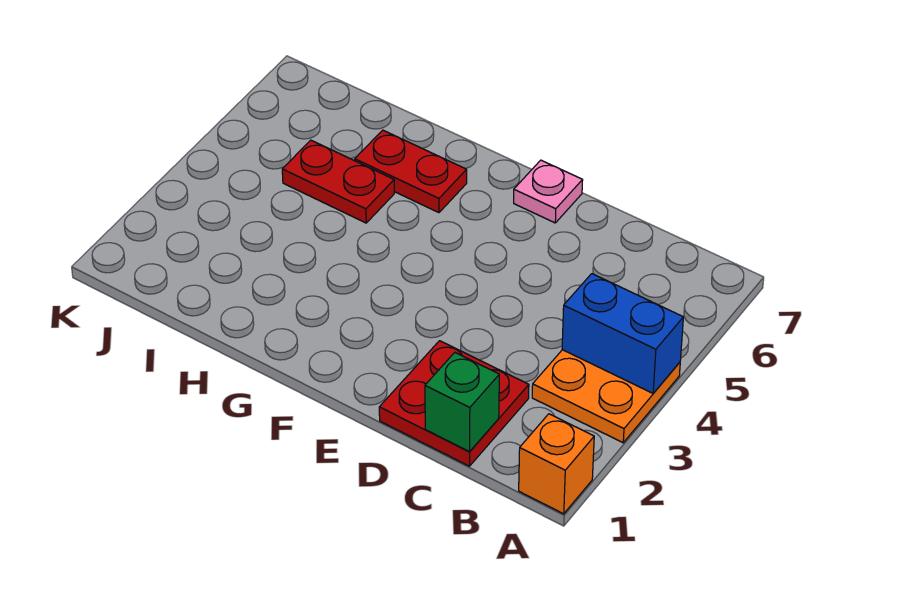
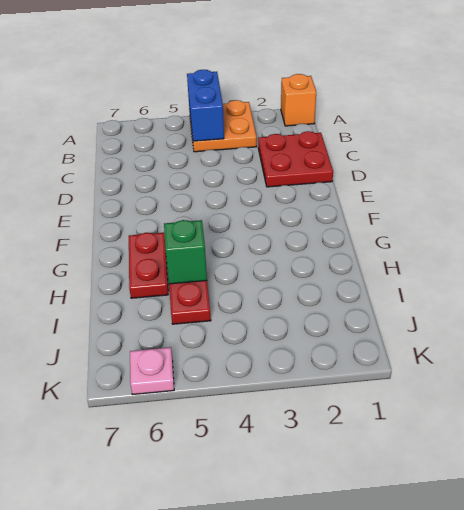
green 1x1 brick [425,353,499,452] -> green 1x1 brick moved to [164,220,207,284]
pink 1x1 plate [514,160,583,223] -> pink 1x1 plate moved to [130,347,174,394]

